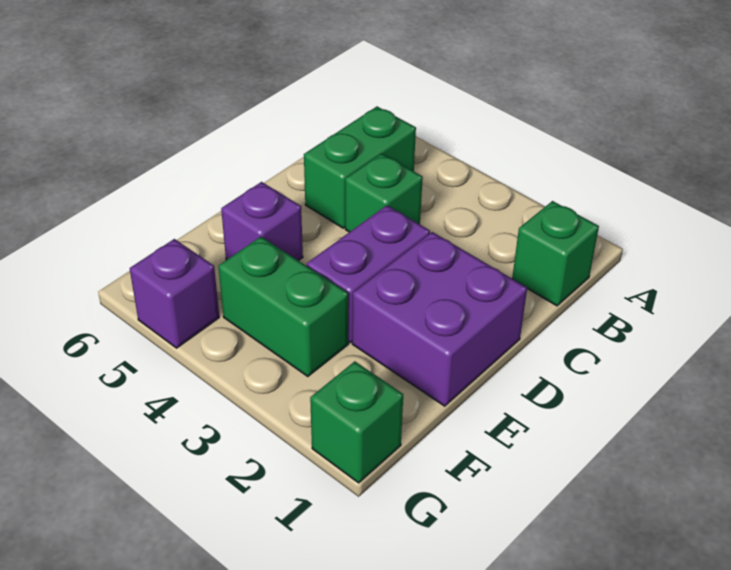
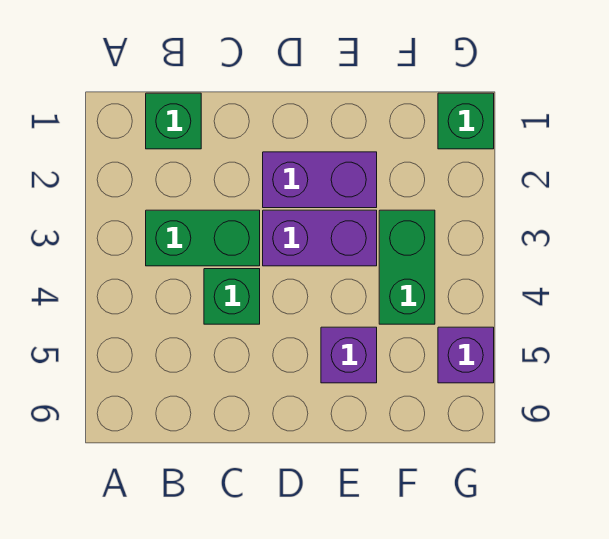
green 1x2 brick [304,107,416,228] -> green 1x2 brick moved to [146,210,260,266]
purple 2x2 brick [352,232,527,406] -> purple 1x2 brick [263,152,377,208]

